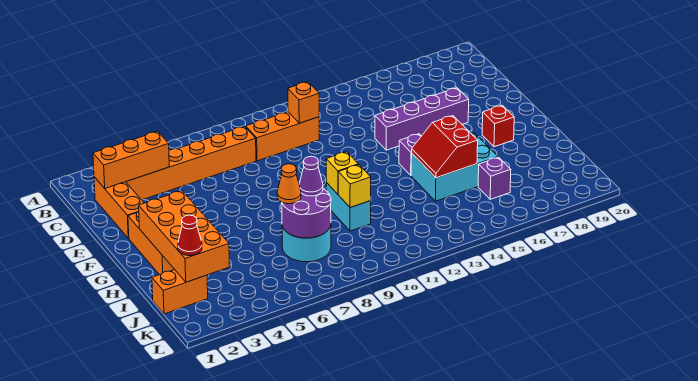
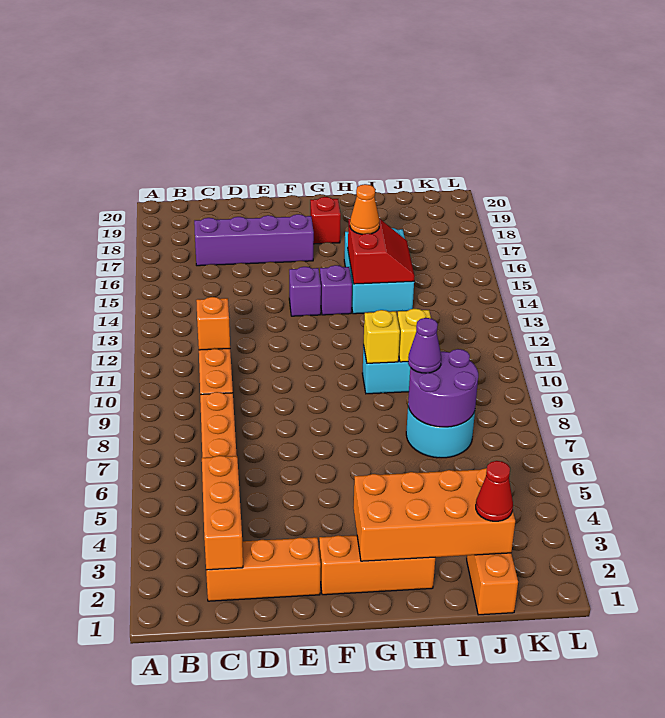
purple 1x4 brick [375,88,469,150] -> purple 1x4 brick turned to [194,214,314,266]
red 2x2 slope [412,116,478,178] -> red 2x2 slope turned to [348,218,415,284]
orange 1x1 cone [277,164,301,204] -> orange 1x1 cone moved to [350,184,380,234]
purple 1x1 brick [478,157,511,199] -> purple 1x1 brick moved to [289,267,321,316]

